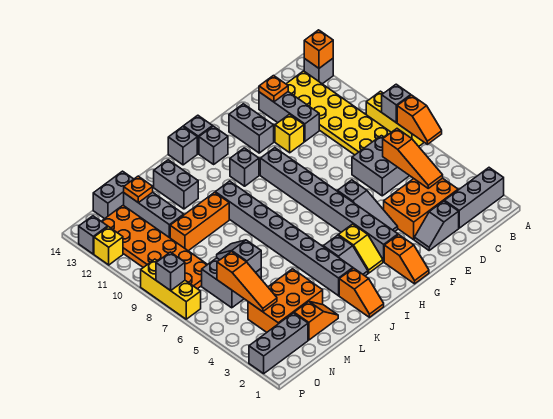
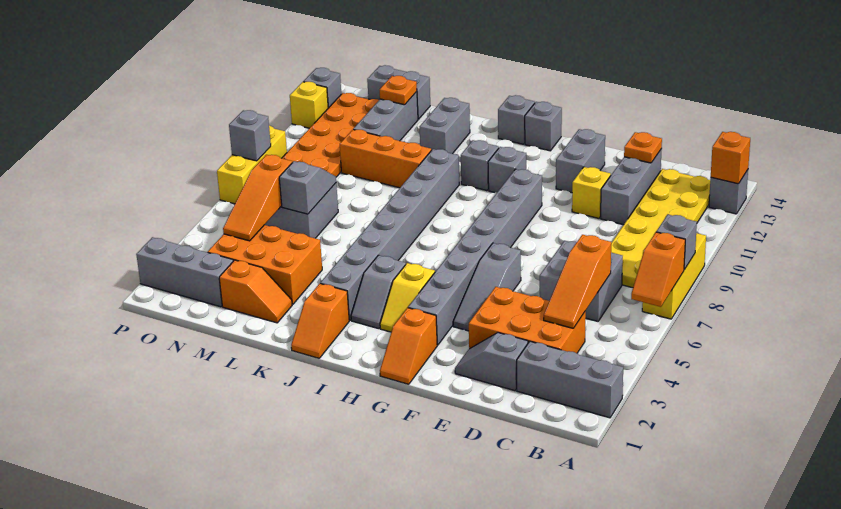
grey 1x1 brick [199,126,228,164] -> grey 1x1 brick moved to [461,140,499,191]

